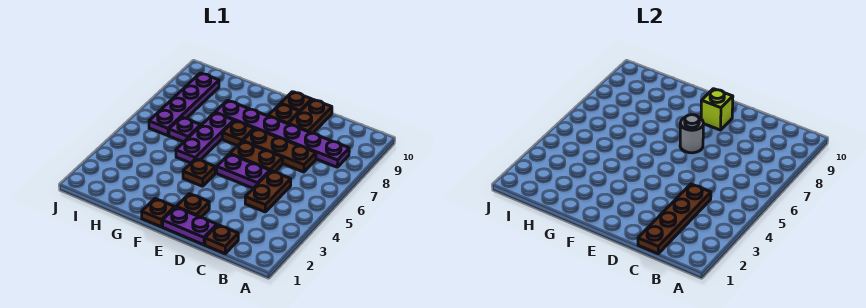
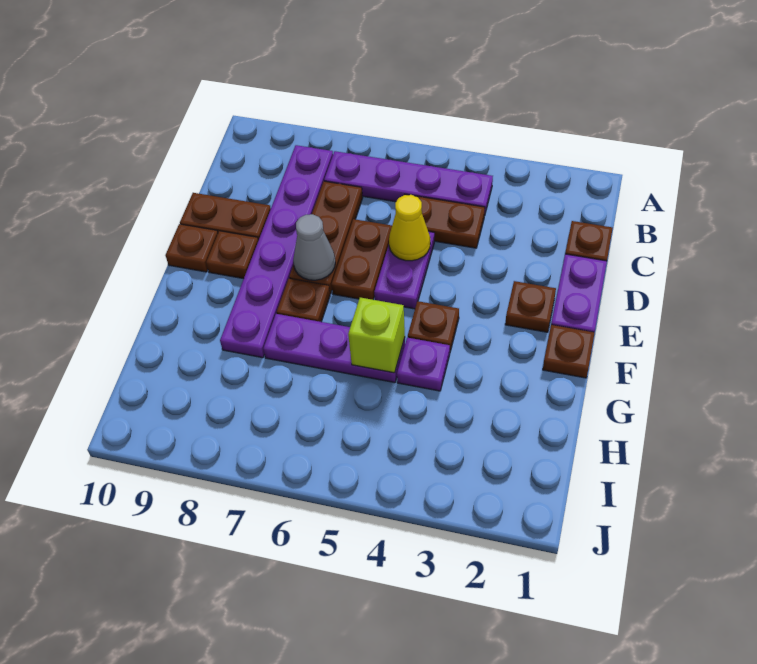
brown 1x4 plate [638,184,711,254] -> none
none -> yellow 1x1 cone [389,195,430,261]
grey 1x1 round brick [680,115,703,153] -> grey 1x1 cone [293,214,335,280]
lime 1x1 brick [701,89,733,130] -> lime 1x1 brick moved to [348,298,405,373]
purple 1x1 plate [169,117,201,142] -> purple 1x1 plate moved to [397,338,450,391]
purple 1x4 plate [149,73,219,136] -> purple 1x4 plate moved to [324,151,493,216]

